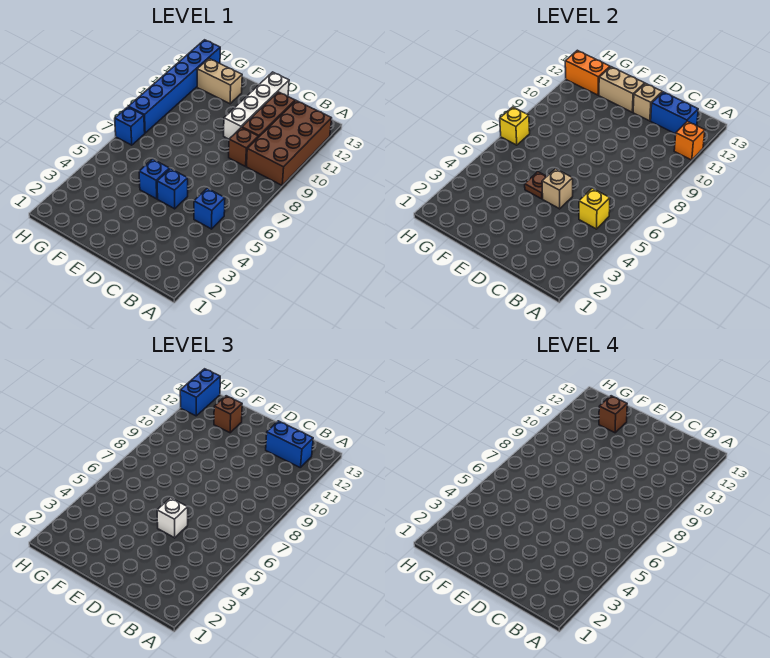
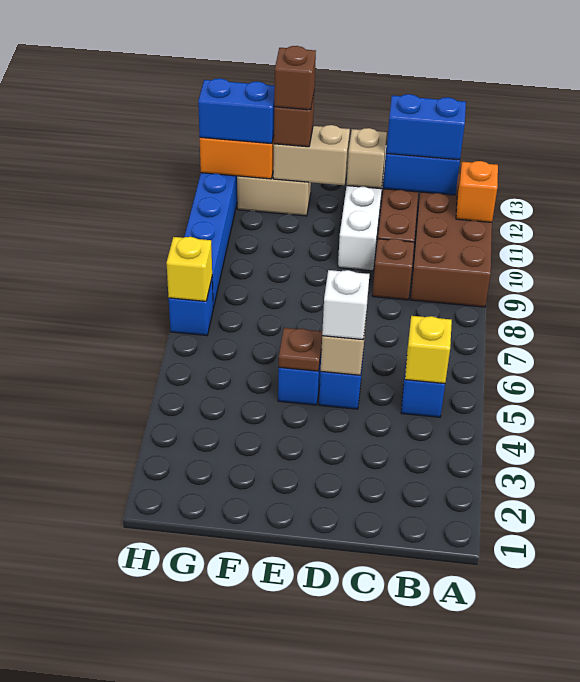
blue 1x2 brick [180,369,220,416] -> blue 1x2 brick turned to [198,78,275,144]

